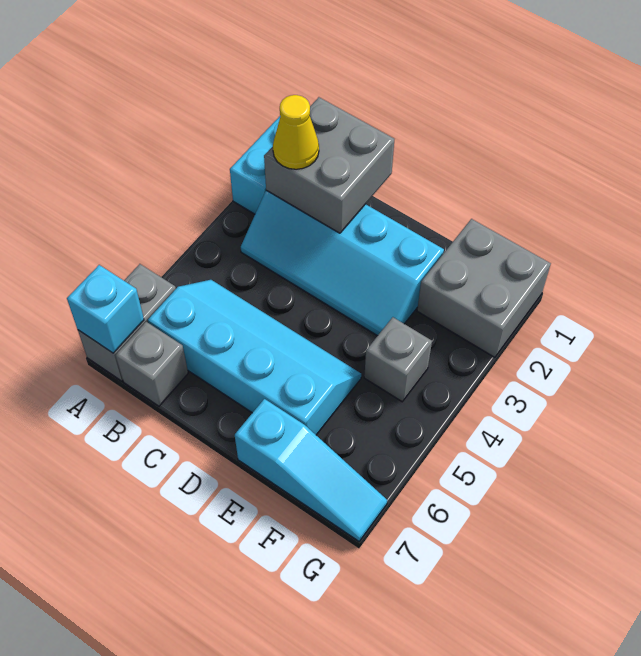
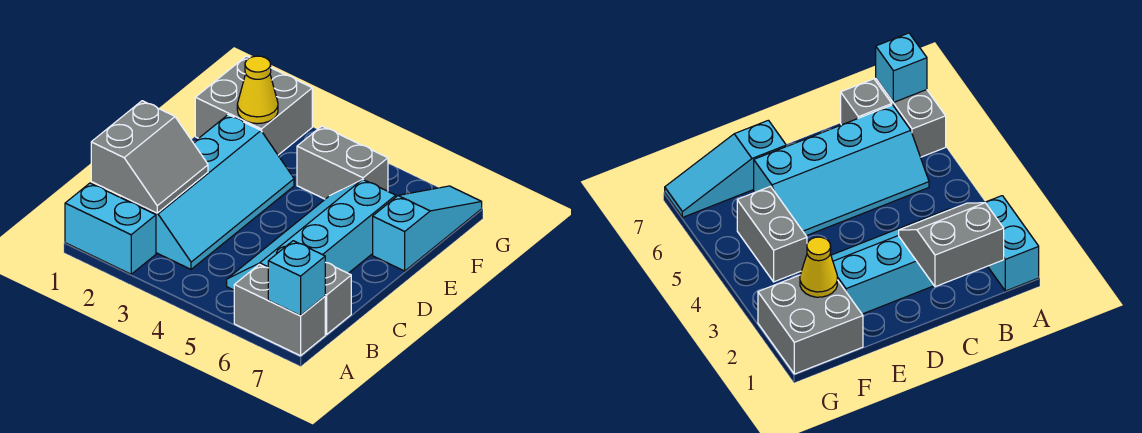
grey 2x2 brick [264,97,394,233] -> grey 2x2 slope [91,101,208,213]
yellow 1x1 cone [273,95,319,169] -> yellow 1x1 cone moved to [237,56,278,124]
grey 1x1 brick [364,317,432,402] -> grey 1x2 brick [297,126,388,199]

